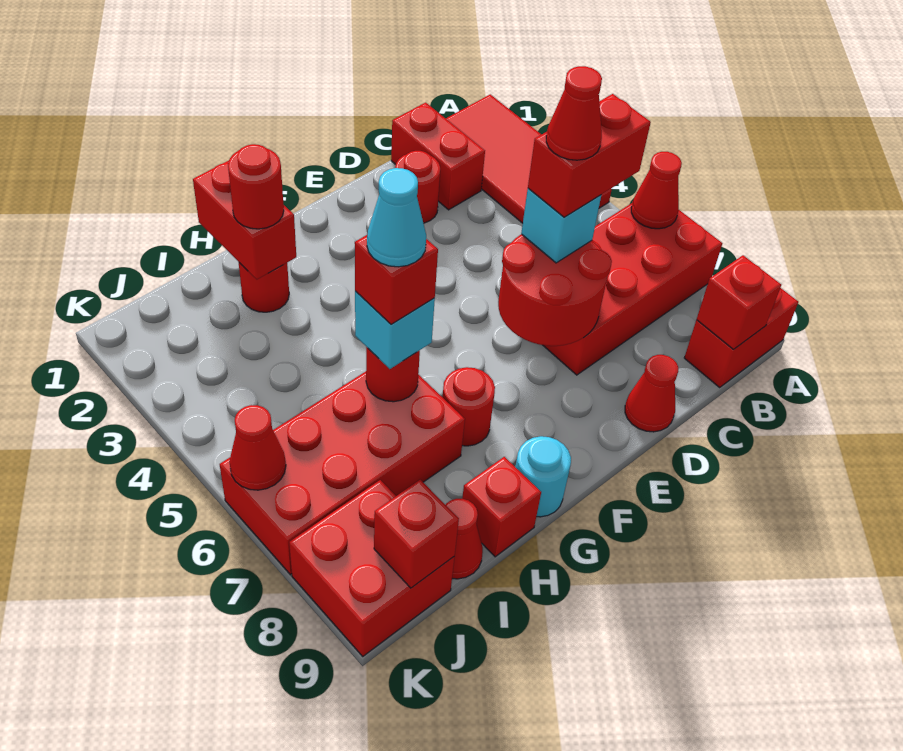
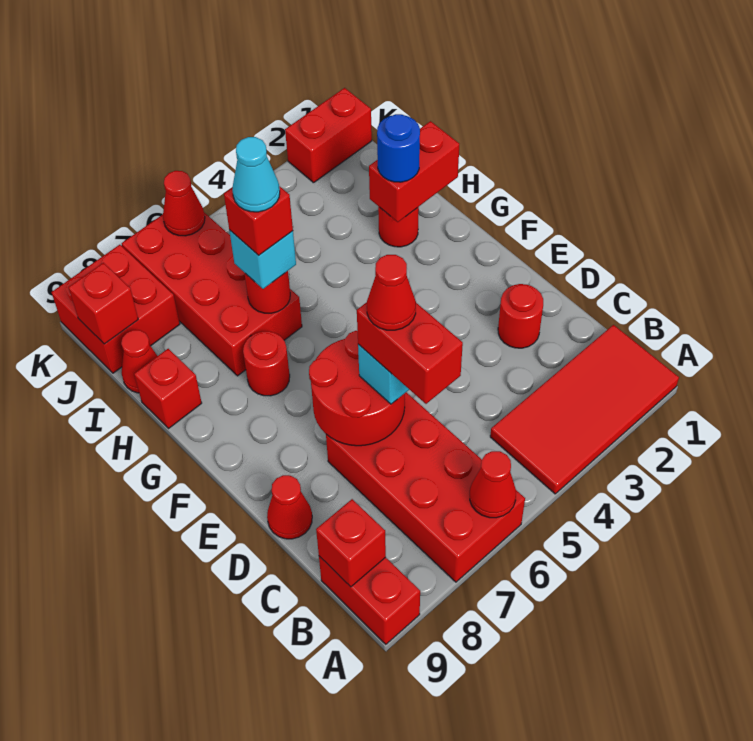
red 1x2 brick [391,103,485,210] -> red 1x2 brick moved to [285,88,372,183]
cyan 1x1 round brick [516,436,571,517] -> none
red 1x1 round brick [228,144,284,229] -> blue 1x1 round brick [377,114,420,182]

